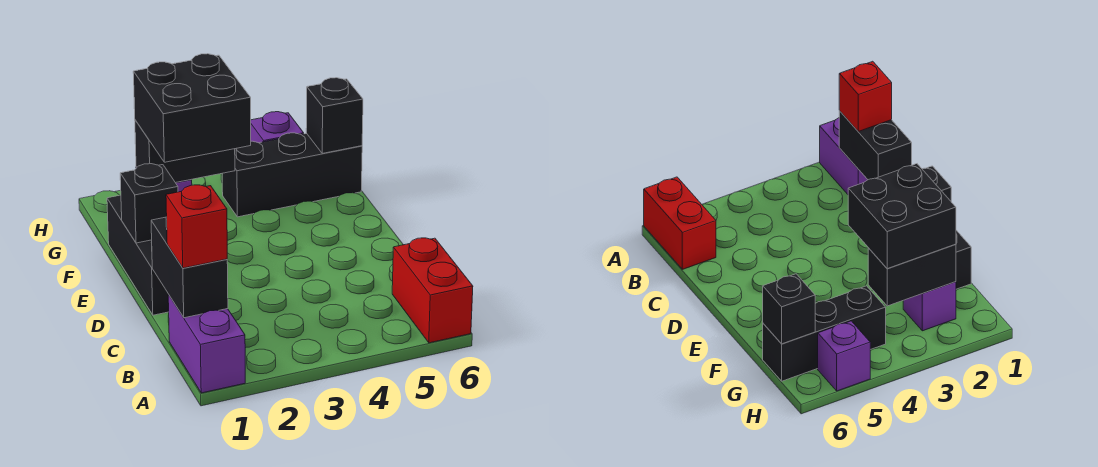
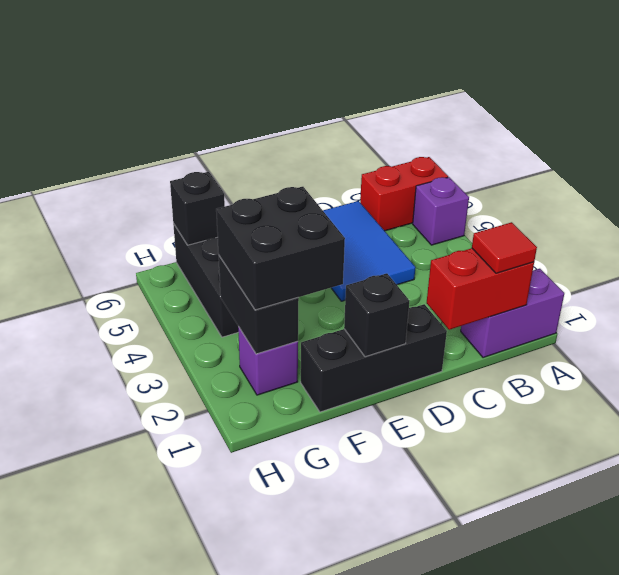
black 1x2 brick [151,217,228,318] -> red 1x2 brick [427,248,534,330]
red 1x1 brick [166,185,227,268] -> red 1x1 tile [472,222,537,273]
none -> blue 2x3 tile [323,201,415,301]
purple 1x1 brick [251,112,304,143] -> purple 1x1 brick moved to [413,177,469,245]

